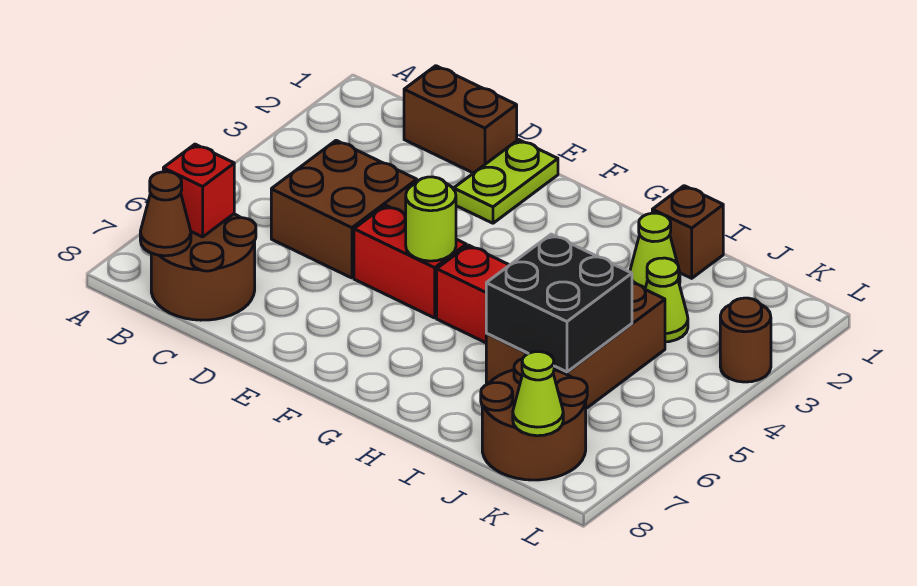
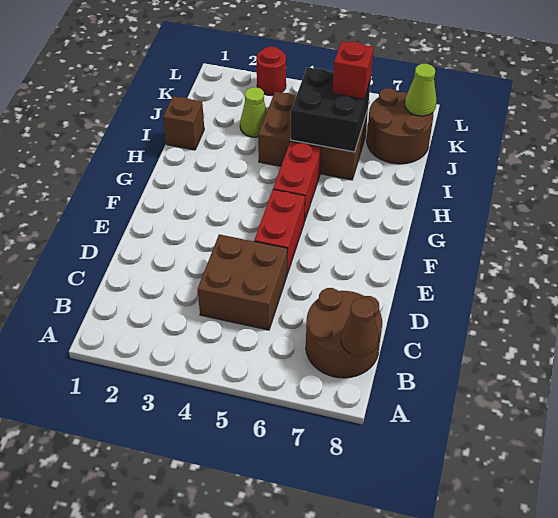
red 1x1 brick [163,144,234,237] -> red 1x1 brick moved to [332,41,374,99]
brown 1x2 brick [404,66,517,173] -> none
lime 1x2 plate [454,140,558,223] -> none
lime 1x1 round brick [406,177,456,261] -> none
lime 1x1 cone [630,213,680,289] -> none
brown 1x1 round brick [720,298,771,382] -> red 1x1 round brick [256,47,286,96]

